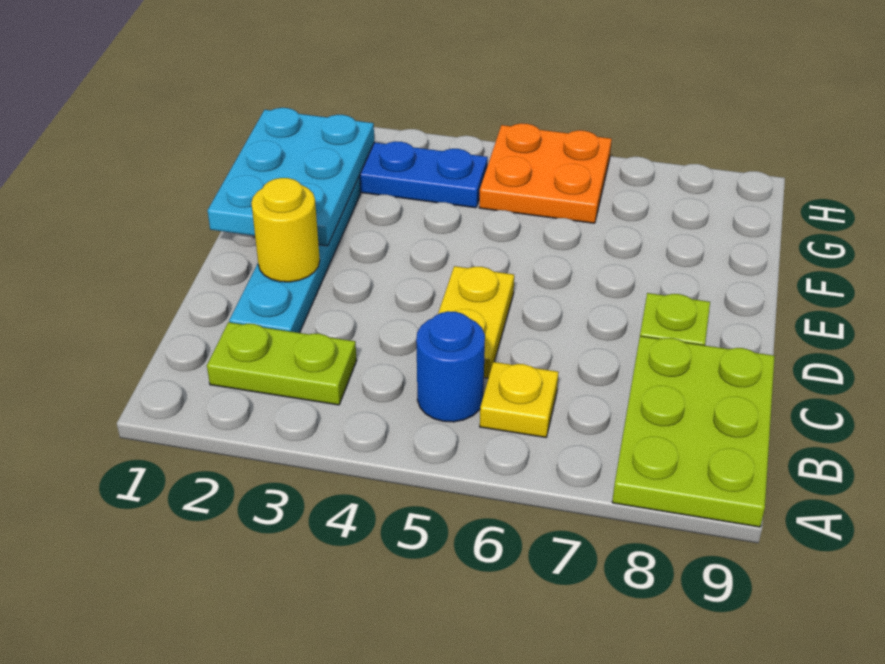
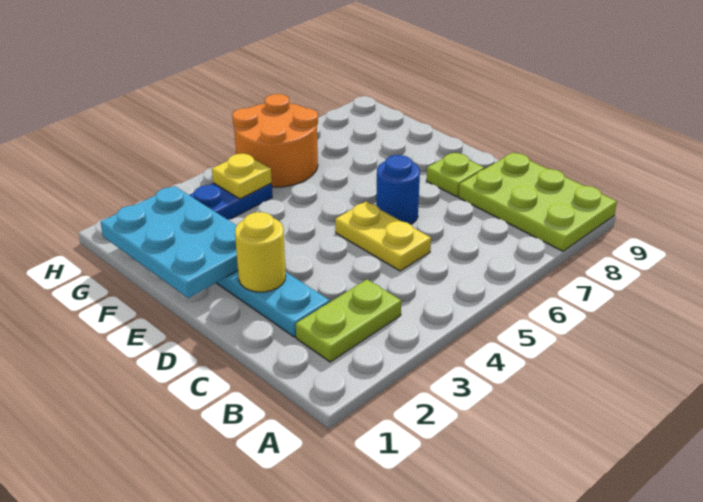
blue 1x1 round brick [416,311,485,422] -> blue 1x1 round brick moved to [376,155,420,224]
yellow 1x1 plate [480,362,558,437] -> yellow 1x1 plate moved to [212,153,272,199]
orange 2x2 plate [479,123,612,223] -> orange 2x2 round brick [232,94,318,187]

